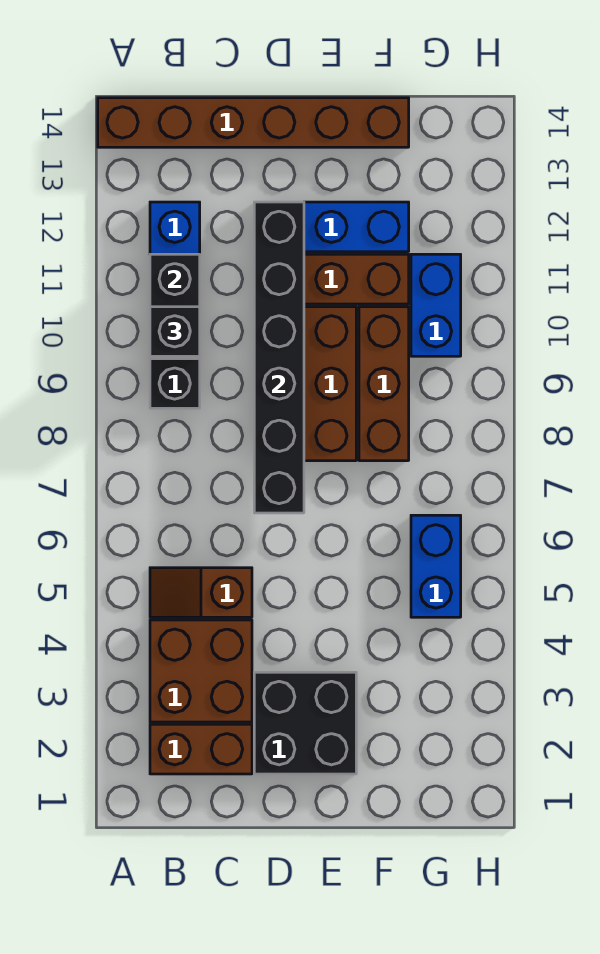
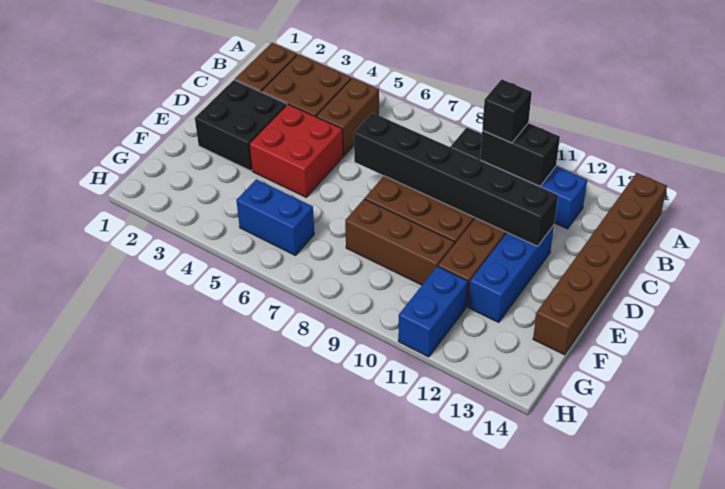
brown 1x2 slope [150,568,252,617] -> brown 1x2 brick [316,78,379,156]
none -> red 2x2 brick [249,104,343,197]
blue 1x2 brick [411,254,461,356] -> blue 1x2 brick turned to [398,266,468,357]

